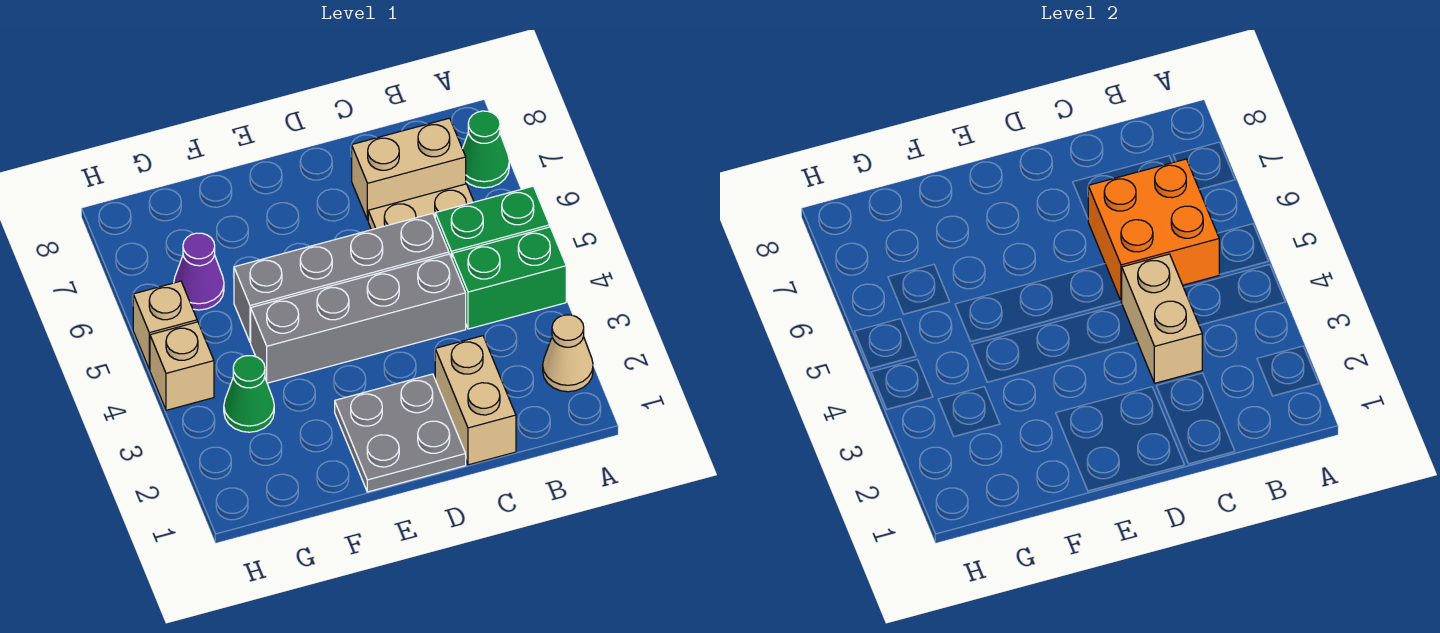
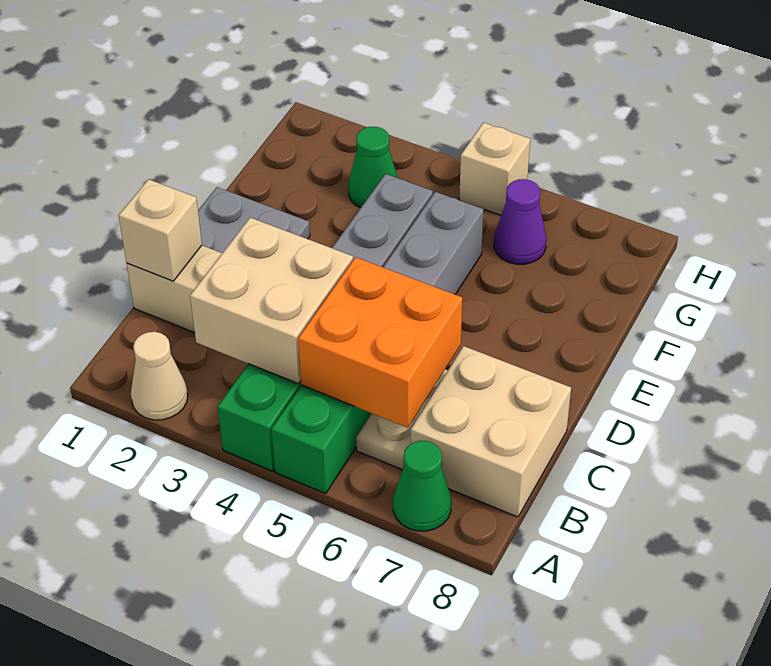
tan 1x2 brick [352,118,466,220] -> tan 2x2 brick [411,346,571,517]
tan 1x2 brick [1122,254,1202,383] -> tan 2x2 brick [190,218,353,384]
tan 1x1 brick [150,322,214,410] -> tan 1x1 brick moved to [119,179,202,281]

